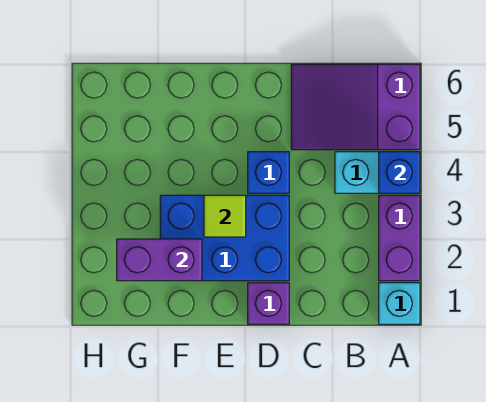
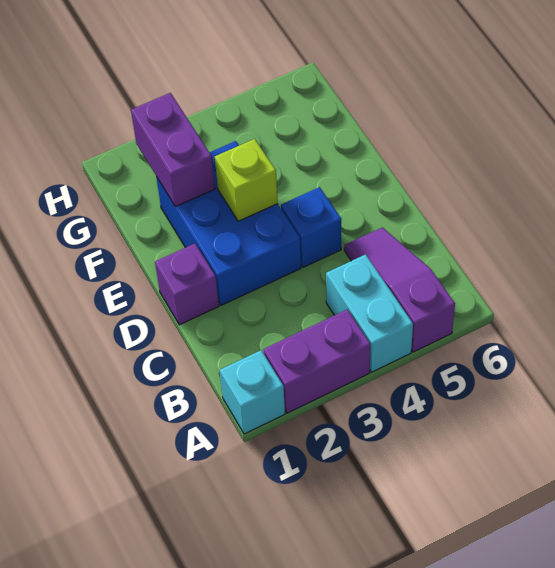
blue 1x1 brick [379,152,420,193] -> none
purple 2x3 slope [291,64,420,150] -> purple 1x3 slope [344,227,455,352]
lime 1x1 tile [204,195,246,237] -> lime 1x1 brick [215,139,278,221]

